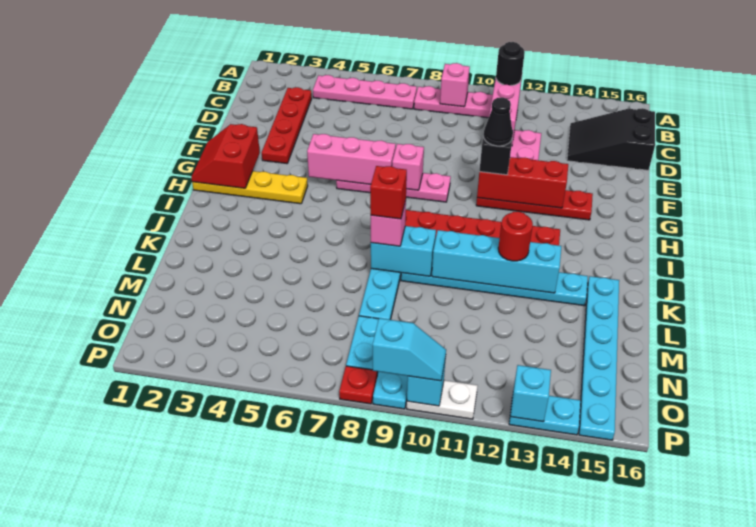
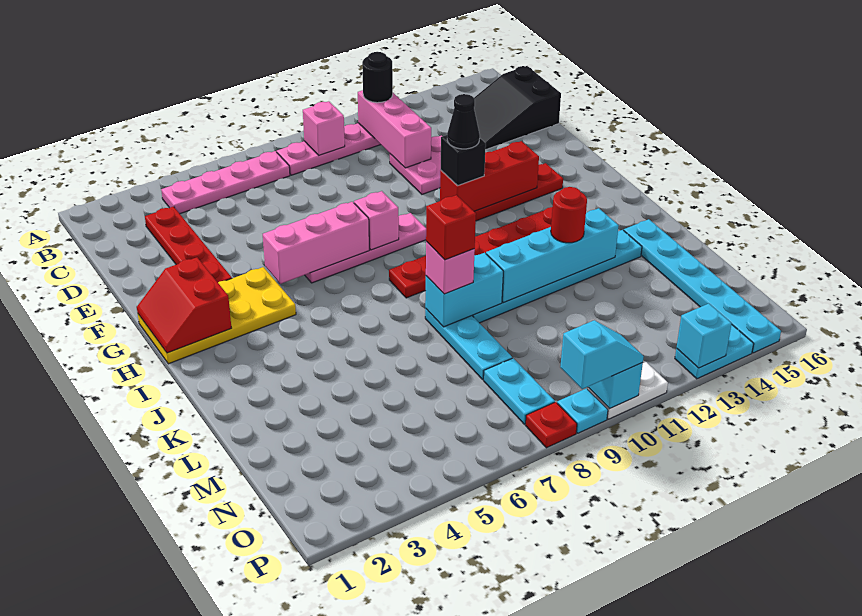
yellow 1x4 plate [192,171,308,204] -> yellow 2x4 plate [138,267,296,364]

